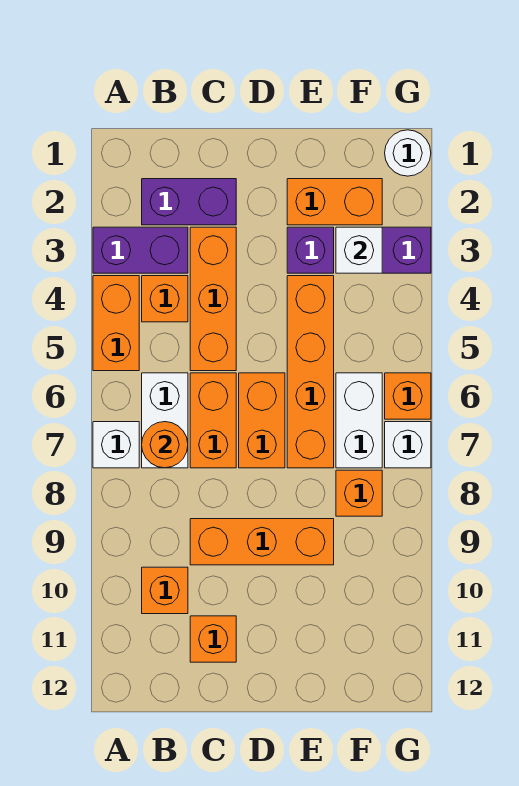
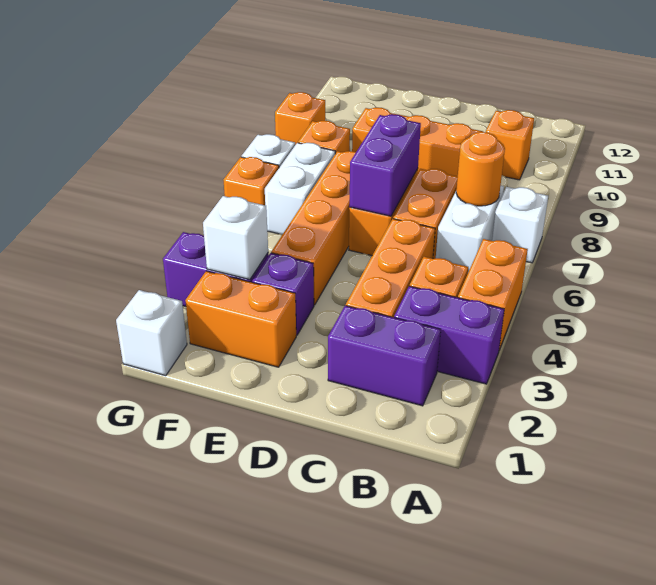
orange 1x1 brick [190,616,236,662] -> orange 1x1 brick moved to [275,92,325,145]
none -> purple 1x2 brick [349,114,421,216]
white 1x1 round brick [385,130,431,176] -> white 1x1 brick [116,290,187,376]

